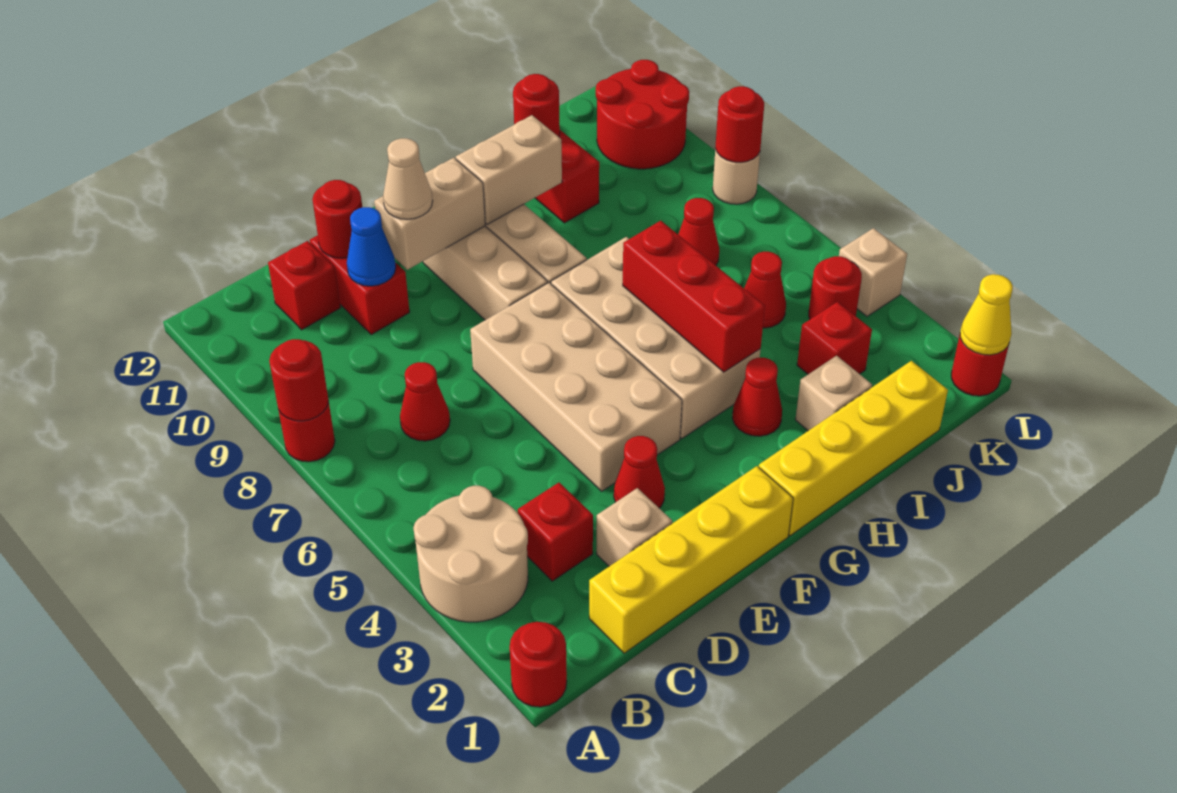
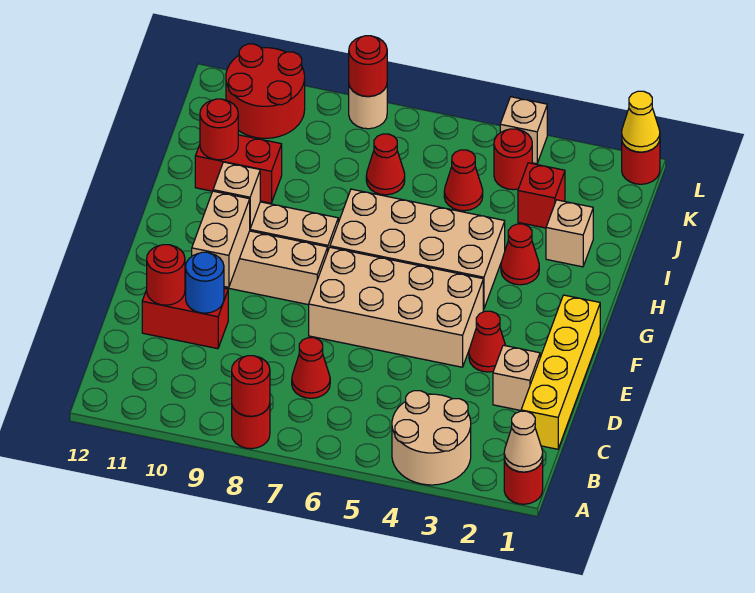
red 1x1 brick [518,483,593,581] -> none
red 1x1 brick [268,241,341,330] -> none
blue 1x1 cone [347,207,396,286] -> blue 1x1 round brick [186,252,224,313]
tan 1x1 cone [383,138,433,219] -> tan 1x1 cone moved to [504,411,543,472]
yellow 1x4 brick [759,361,948,536] -> none
tan 1x2 brick [456,115,562,224] -> tan 1x1 brick [213,162,260,228]
red 1x3 brick [623,221,765,372] -> none

